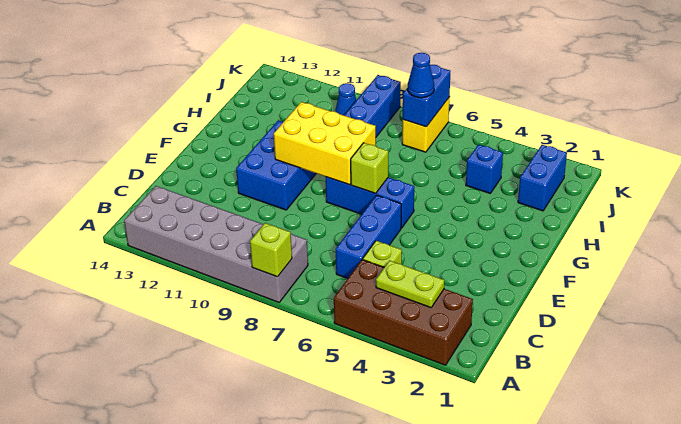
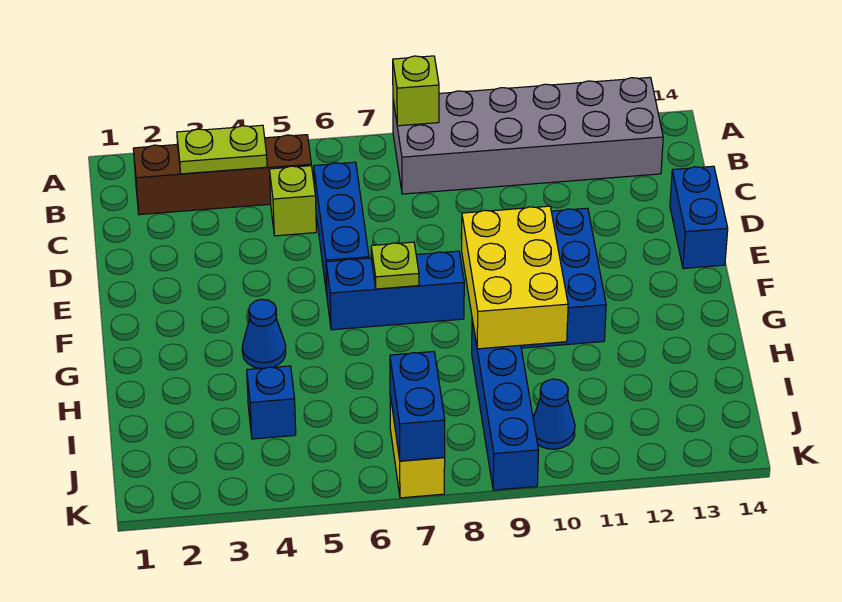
brown 2x4 brick [334,259,473,365] -> brown 1x4 brick [133,135,311,215]
lime 1x1 brick [351,143,388,193] -> lime 1x1 plate [371,242,419,289]
yellow 2x3 brick [274,102,376,185] -> yellow 2x3 brick turned to [461,206,568,349]
blue 1x2 brick [518,145,567,211] -> blue 1x2 brick moved to [670,166,728,269]
blue 1x1 cone [408,53,434,98] -> blue 1x1 cone moved to [242,299,286,368]

